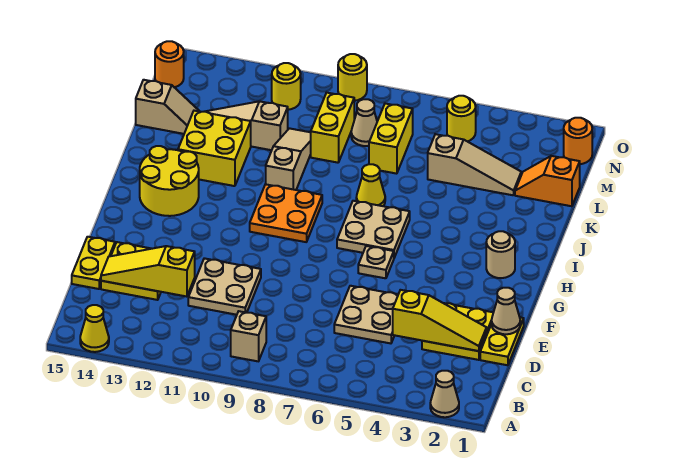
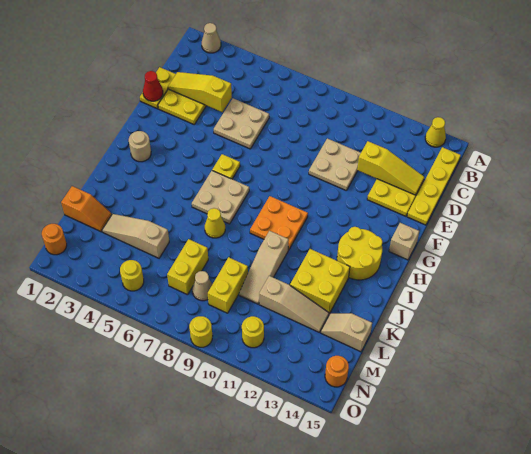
tan 1x1 brick [231,311,266,361] -> tan 1x1 brick moved to [389,223,419,260]
yellow 1x2 plate [72,237,115,289] -> yellow 1x4 plate [407,147,461,225]
tan 1x1 cone [492,288,520,334] -> red 1x1 cone [143,71,163,101]
tan 1x1 plate [358,246,394,278] -> yellow 1x1 plate [212,154,240,179]

